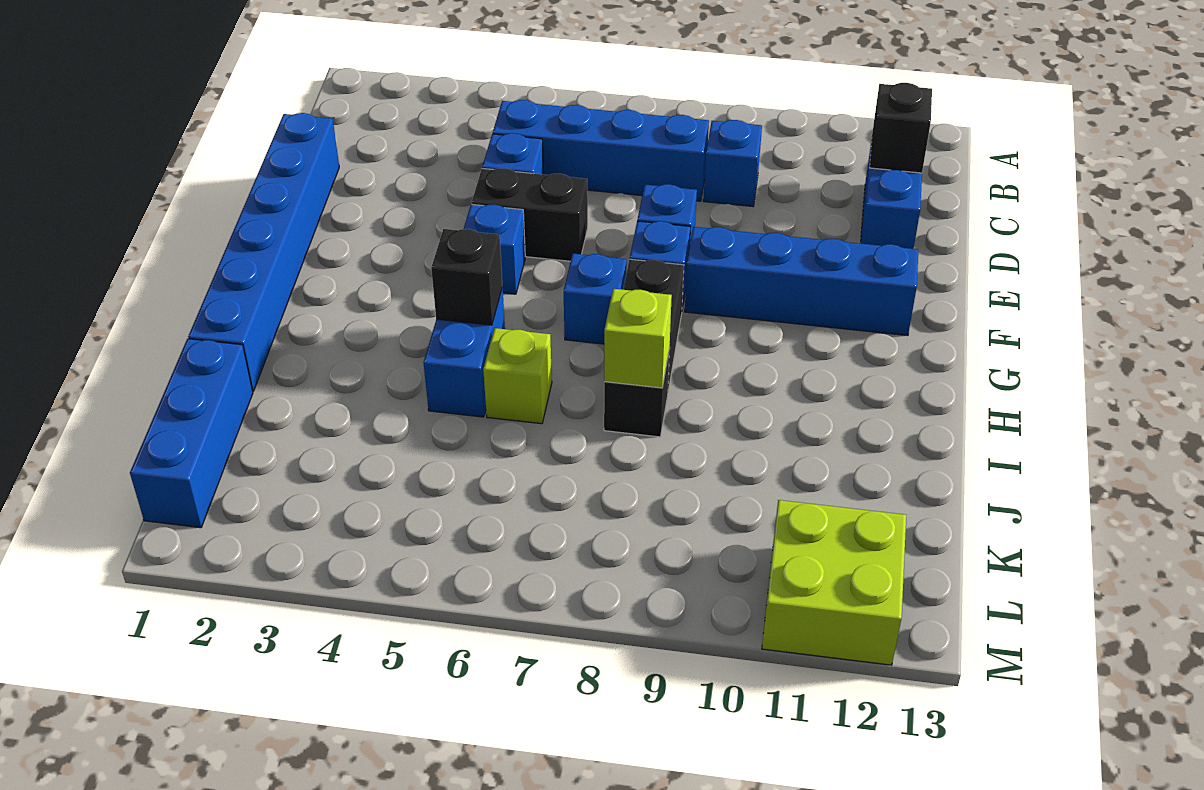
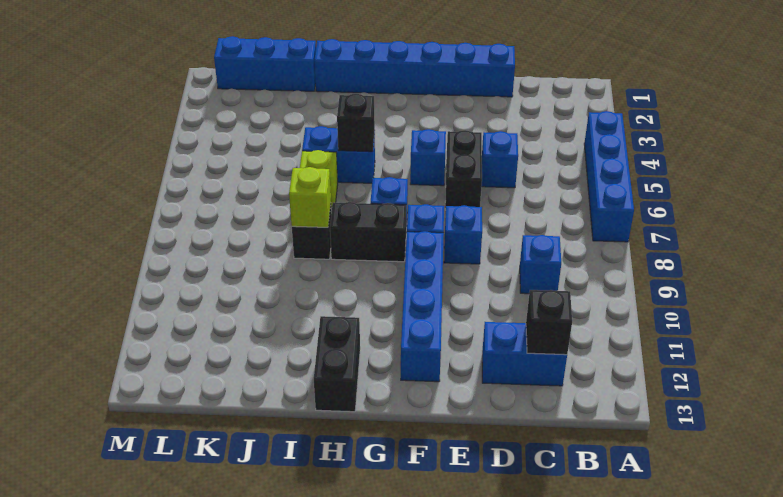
blue 1x4 brick [493,100,709,201] -> blue 1x4 brick moved to [584,111,634,242]
none -> black 1x2 brick [314,316,360,412]
lime 2x2 brick [762,500,906,665] -> none

